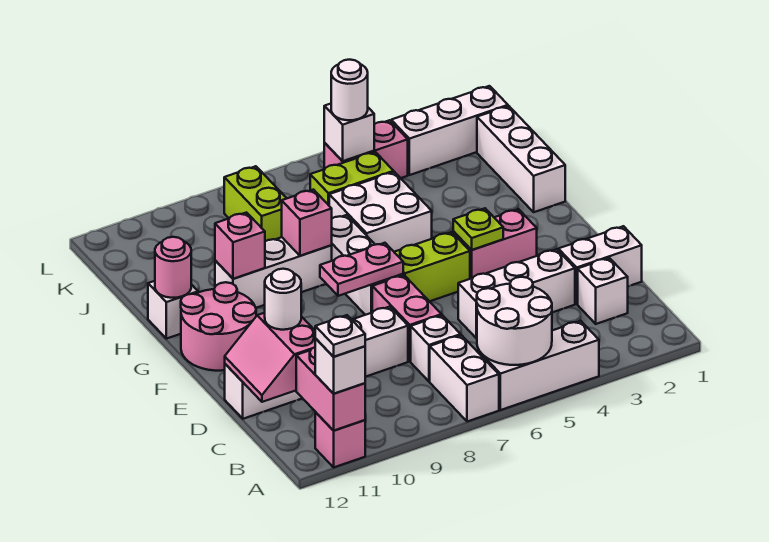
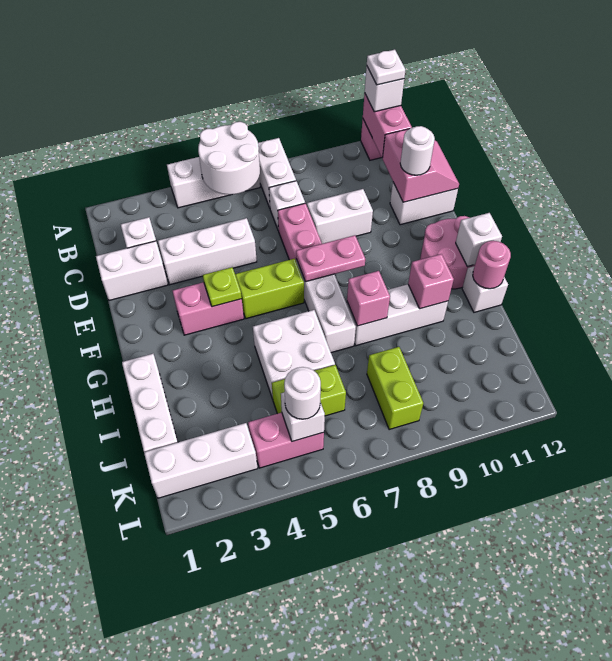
none -> white 1x1 brick [456,213,502,267]

